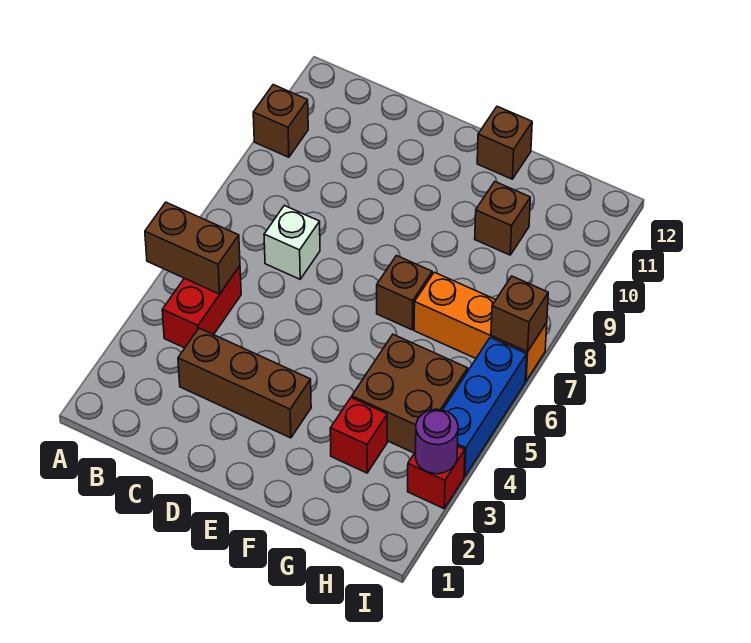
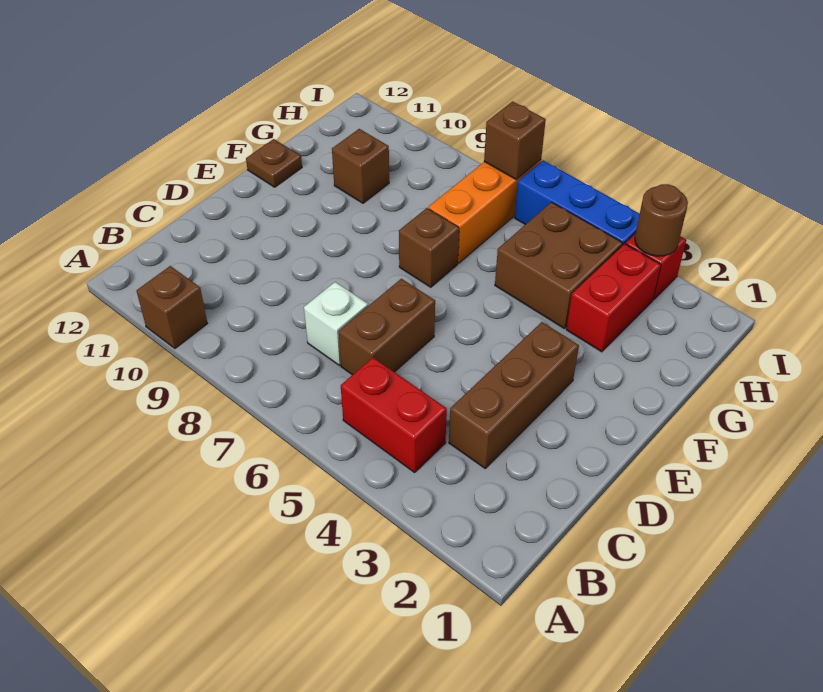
brown 1x2 brick [145,202,240,294] -> brown 1x2 brick moved to [339,279,435,375]
brown 1x1 brick [477,106,532,179] -> brown 1x1 plate [246,139,302,187]
red 1x1 brick [330,397,387,473] -> red 1x2 brick [566,244,661,352]
purple 1x1 round brick [416,409,458,474] -> brown 1x1 round brick [635,184,688,256]

